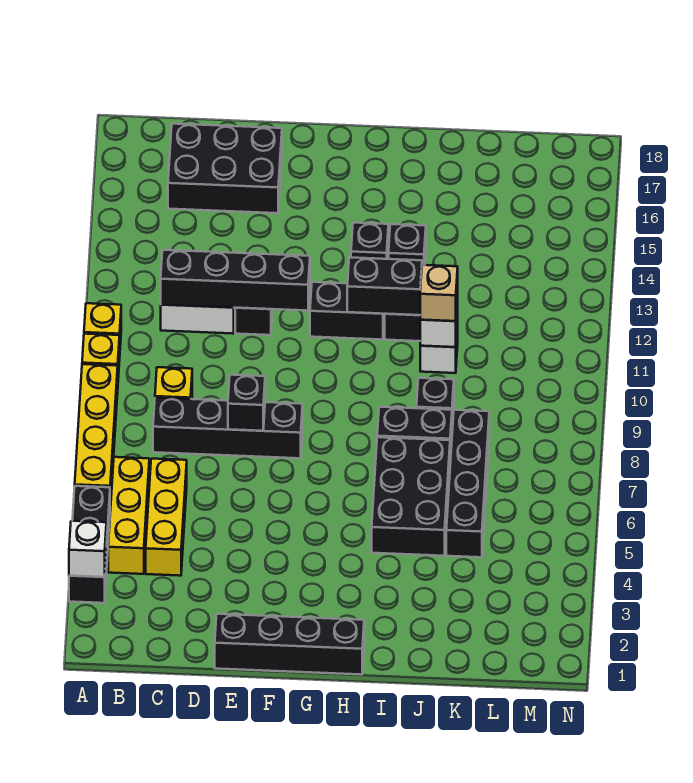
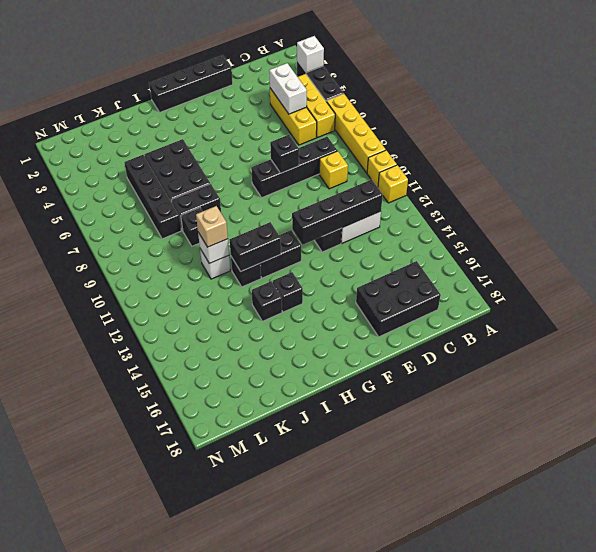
none -> white 1x2 brick [269,63,307,114]

